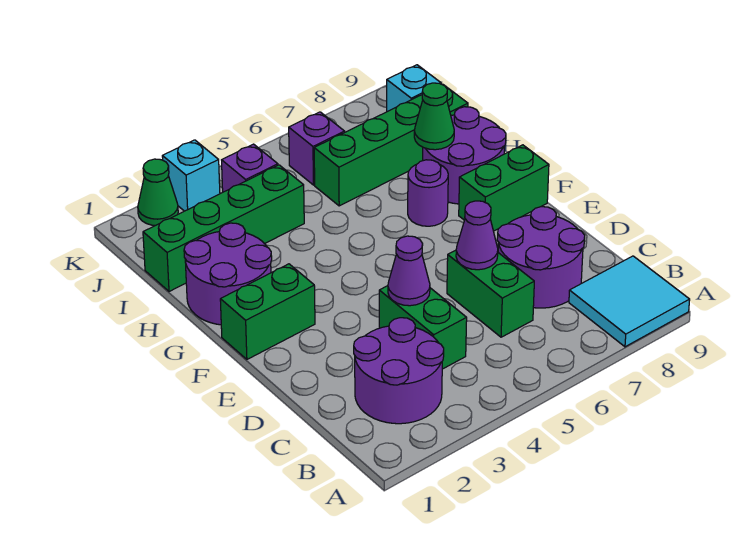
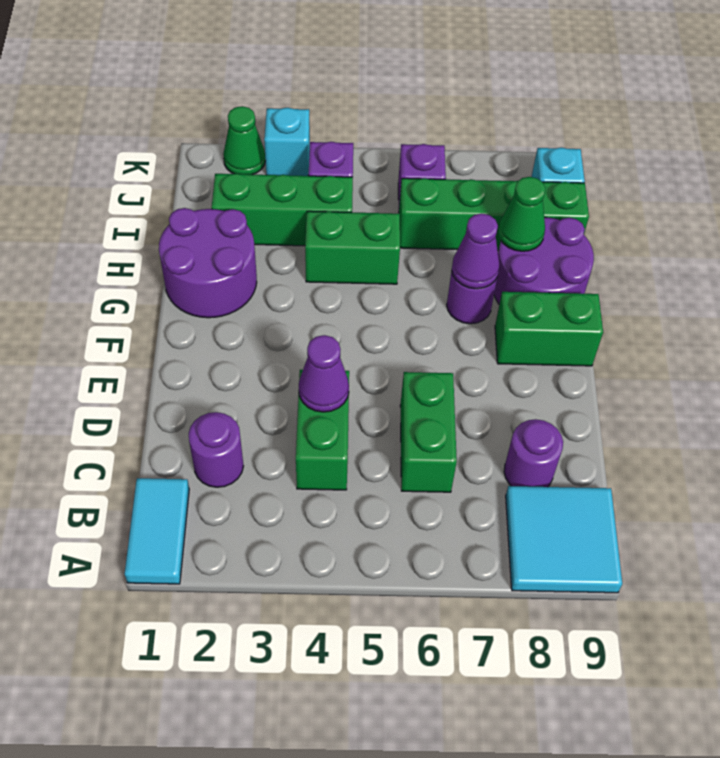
none -> cyan 1x2 tile [125,478,189,584]
purple 2x2 round brick [354,318,444,424] -> purple 1x1 round brick [189,412,243,487]
purple 2x2 round brick [497,207,585,308] -> purple 1x1 round brick [504,419,563,487]
purple 1x1 cone [456,201,498,270] -> purple 1x1 cone moved to [452,214,499,289]
green 1x2 brick [220,264,315,359] -> green 1x2 brick moved to [305,211,400,284]
green 1x4 brick [143,165,304,292] -> green 1x3 brick [212,174,353,246]

